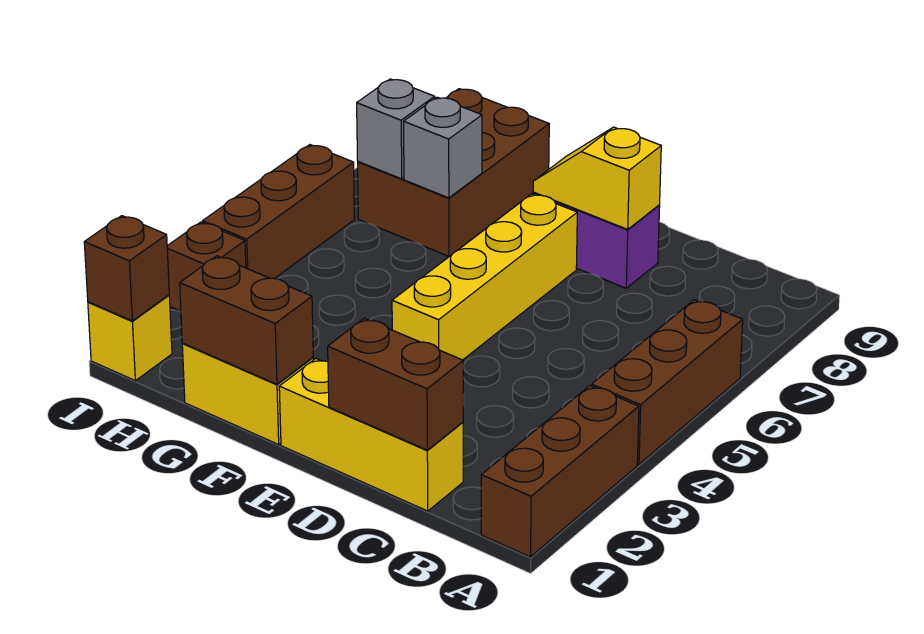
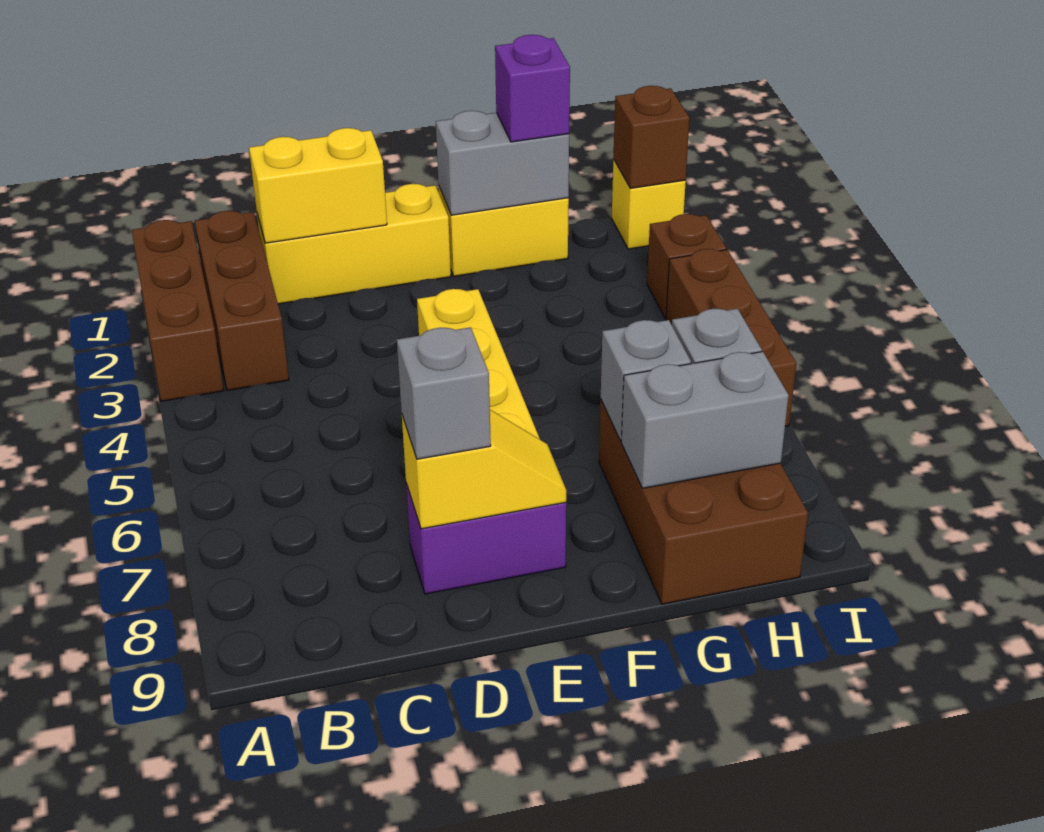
brown 1x3 brick [592,300,743,464] -> brown 1x3 brick moved to [195,211,289,390]
brown 1x2 brick [328,318,463,450] -> yellow 1x2 brick [249,128,387,243]
none -> grey 1x1 brick [397,327,491,459]
brown 1x2 brick [180,256,313,384] -> grey 1x2 brick [436,111,569,215]
none -> purple 1x1 brick [495,35,570,142]
none -> grey 1x2 brick [621,352,789,488]

